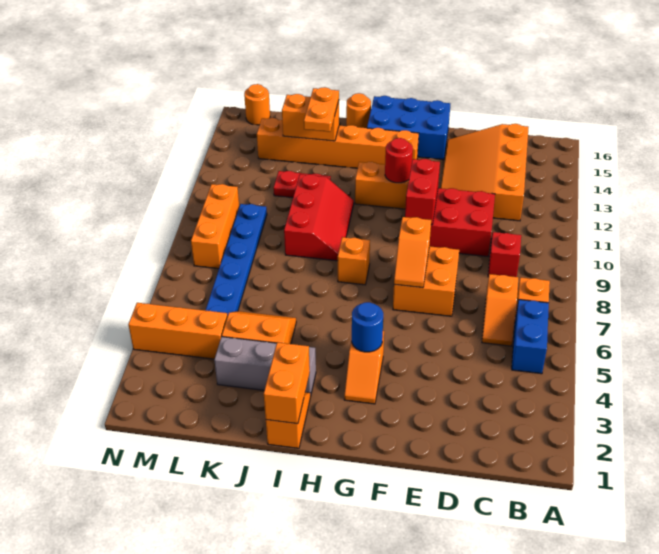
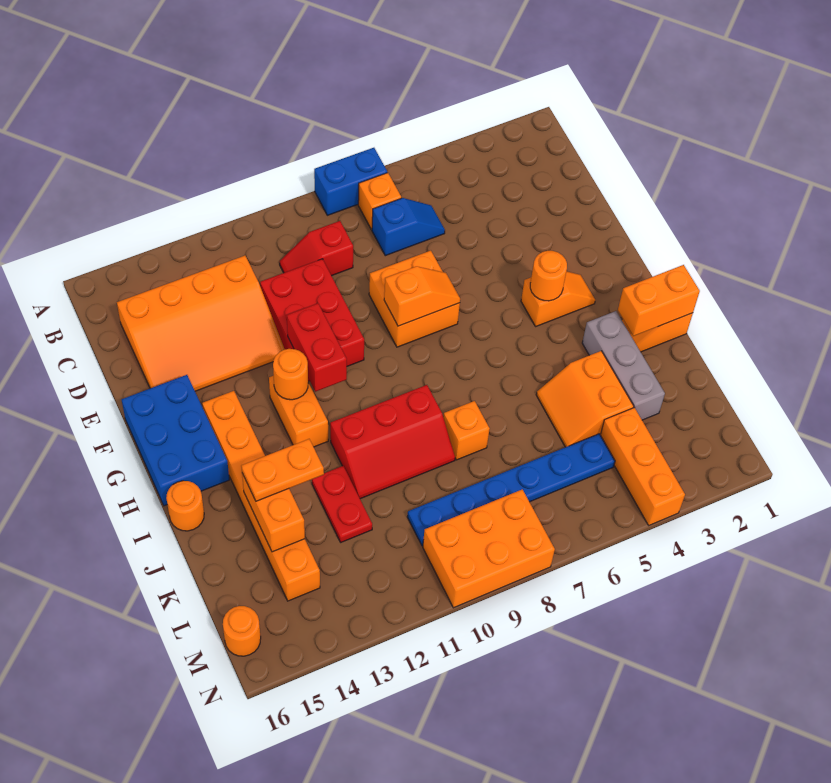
blue 1x2 brick [512,300,549,374] -> blue 1x2 brick moved to [314,148,387,215]
orange 1x2 slope [482,274,518,346] -> blue 1x2 slope [372,198,445,256]
red 1x2 brick [405,159,440,225] -> red 1x2 brick turned to [287,303,347,392]
blue 1x1 round brick [352,302,383,352] -> orange 1x1 round brick [530,251,567,301]
red 1x1 round brick [385,138,413,183] -> orange 1x1 round brick [273,349,308,400]
orange 1x1 brick [338,237,370,285] -> orange 1x1 brick moved to [443,401,490,460]
red 2x3 slope [284,174,354,261] -> red 2x3 slope turned to [330,385,455,499]
orange 1x3 brick [191,184,239,269] -> orange 2x3 brick [423,489,555,608]

